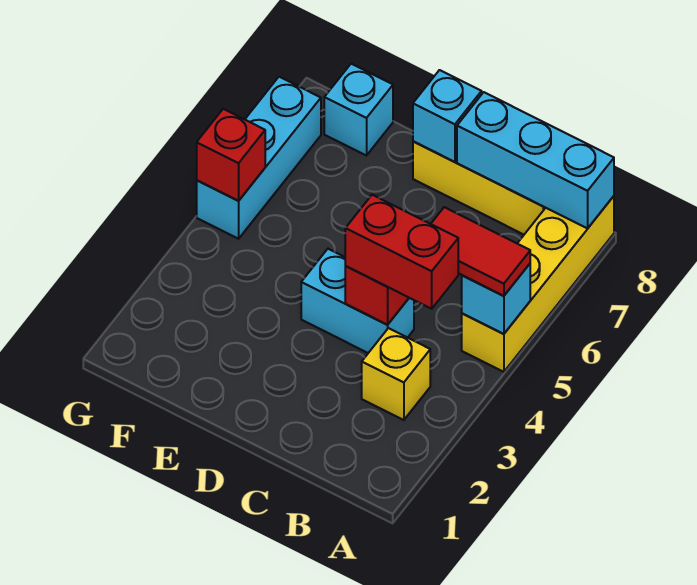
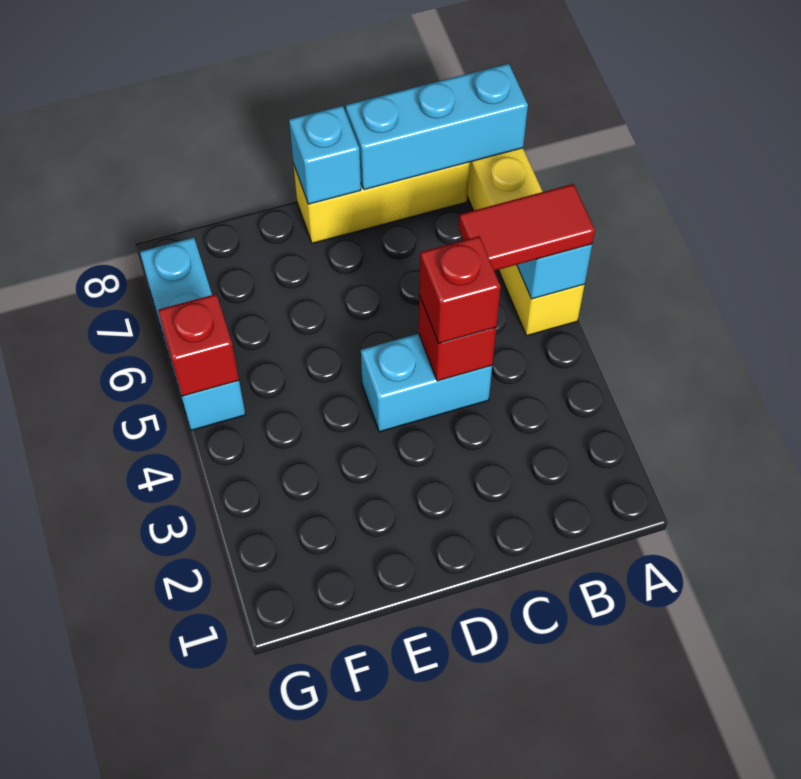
yellow 1x1 brick [362,328,430,420] -> none
red 1x2 brick [345,195,458,309] -> red 1x1 brick [419,236,501,343]
cyan 1x1 brick [324,64,393,156] -> none

